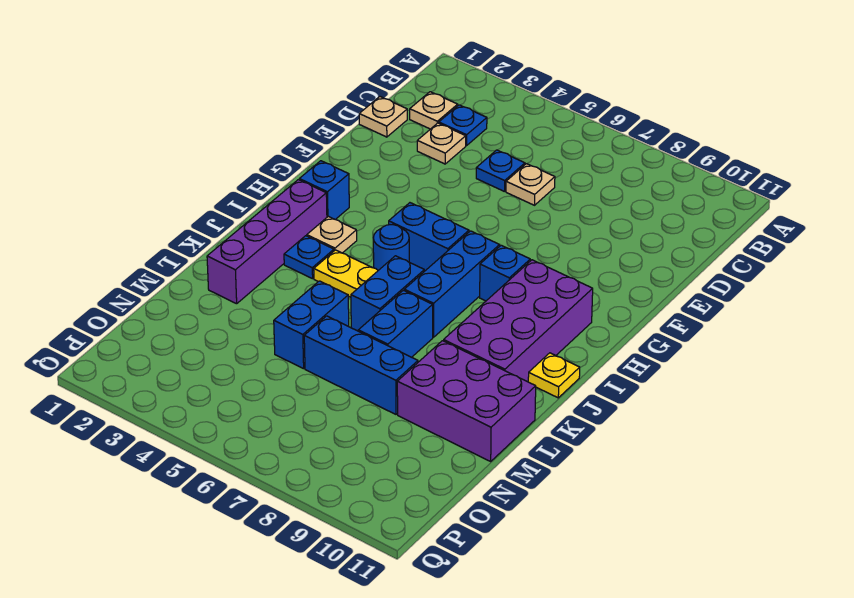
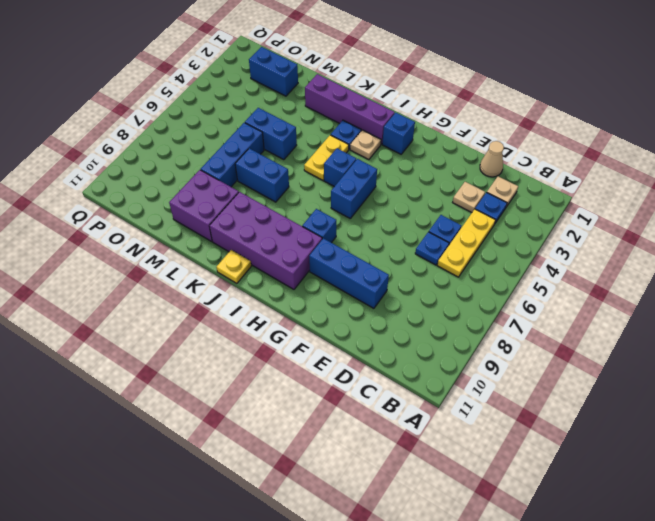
none -> yellow 1x3 plate [437,209,495,277]
tan 1x1 plate [359,97,407,137] -> tan 1x1 cone [480,141,504,177]
tan 1x1 plate [506,164,555,205] -> blue 1x1 plate [415,232,449,265]
blue 1x3 brick [404,231,500,337] -> blue 1x3 brick moved to [309,238,389,308]
blue 1x1 round brick [373,225,409,270] -> blue 1x1 brick [324,148,356,187]
blue 1x2 brick [351,256,424,331] -> blue 1x2 brick moved to [249,47,298,96]
purple 2x3 brick [397,341,536,461] -> purple 2x2 brick [169,170,239,241]

